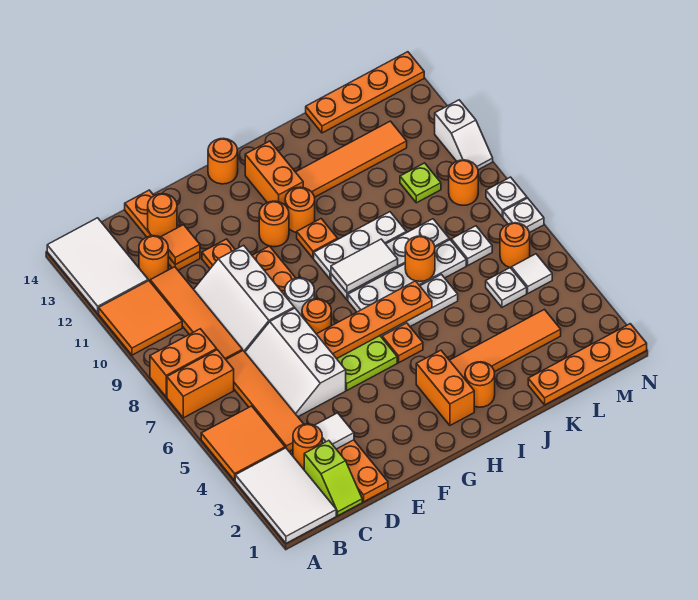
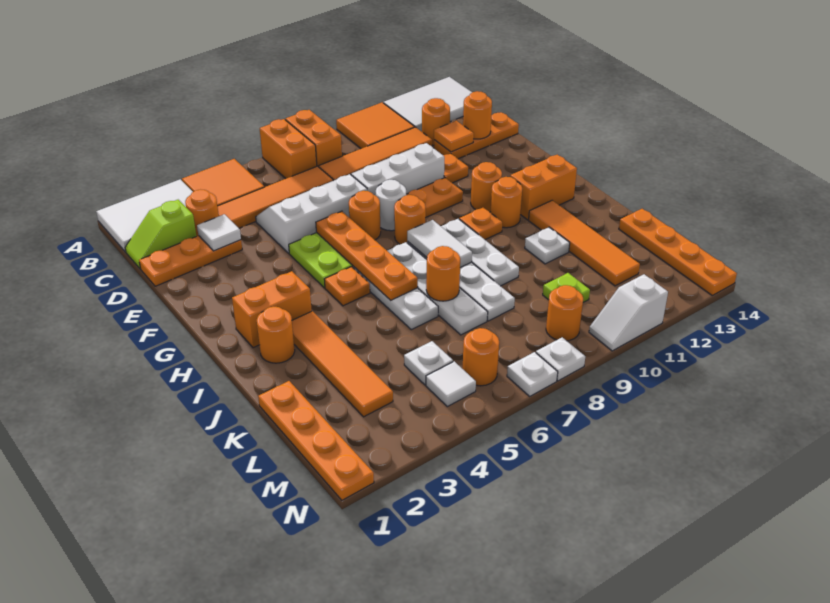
orange 1x1 round brick [208,138,238,184] -> orange 1x1 round brick moved to [394,195,426,244]
white 1x1 plate [451,226,492,265] -> white 1x1 plate moved to [525,227,570,264]

